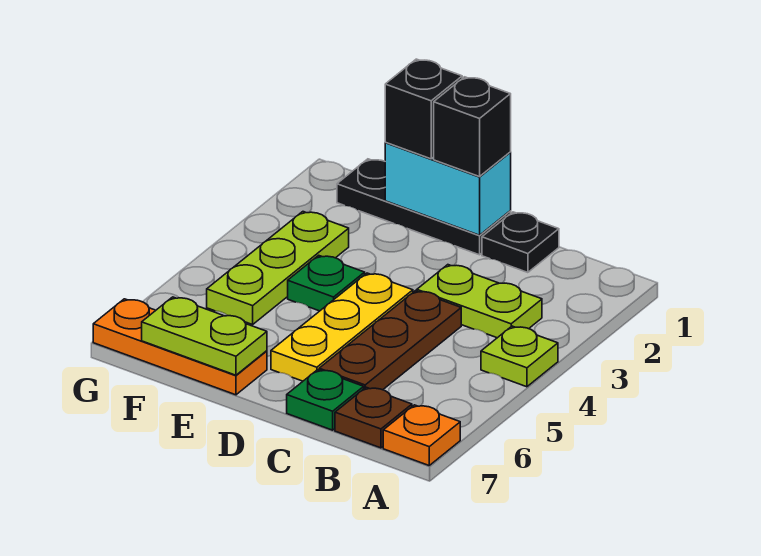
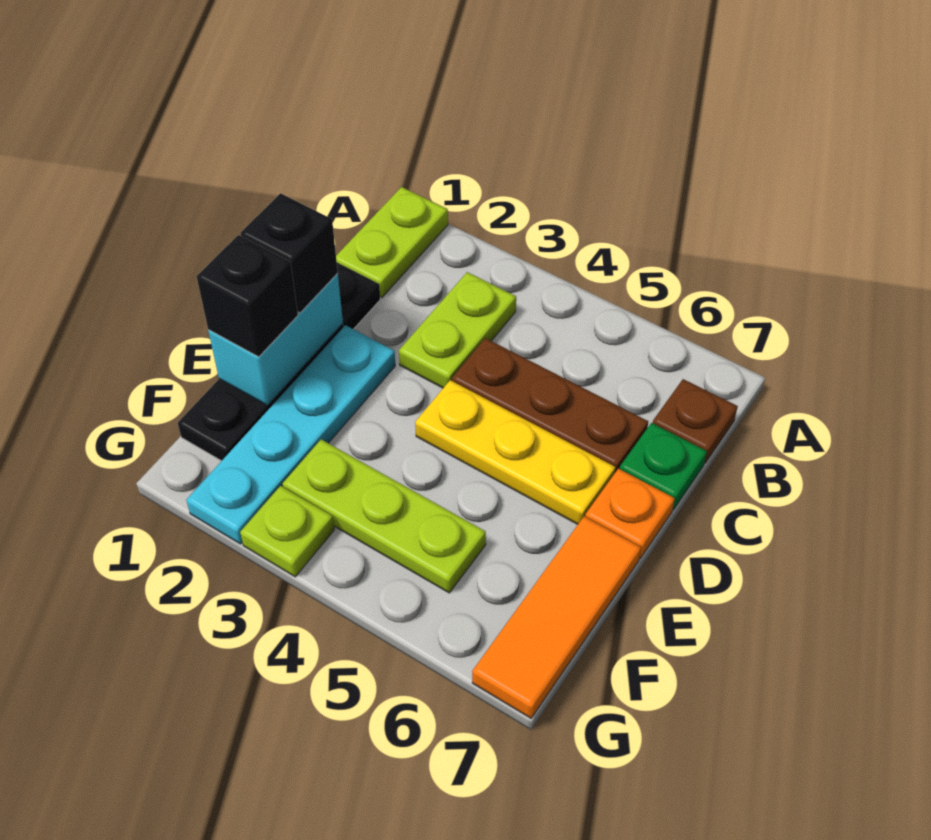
lime 1x1 plate [481,326,558,387] -> lime 1x1 plate moved to [240,486,334,577]
orange 1x1 plate [383,405,460,465] -> orange 1x1 plate moved to [585,469,675,558]
none -> cyan 1x4 plate [186,325,395,544]
green 1x1 plate [288,255,365,311] -> none
orange 1x3 plate [93,299,267,395] -> orange 1x3 tile [472,516,641,718]
lime 1x2 plate [142,297,267,375] -> lime 1x2 plate moved to [336,187,448,297]

